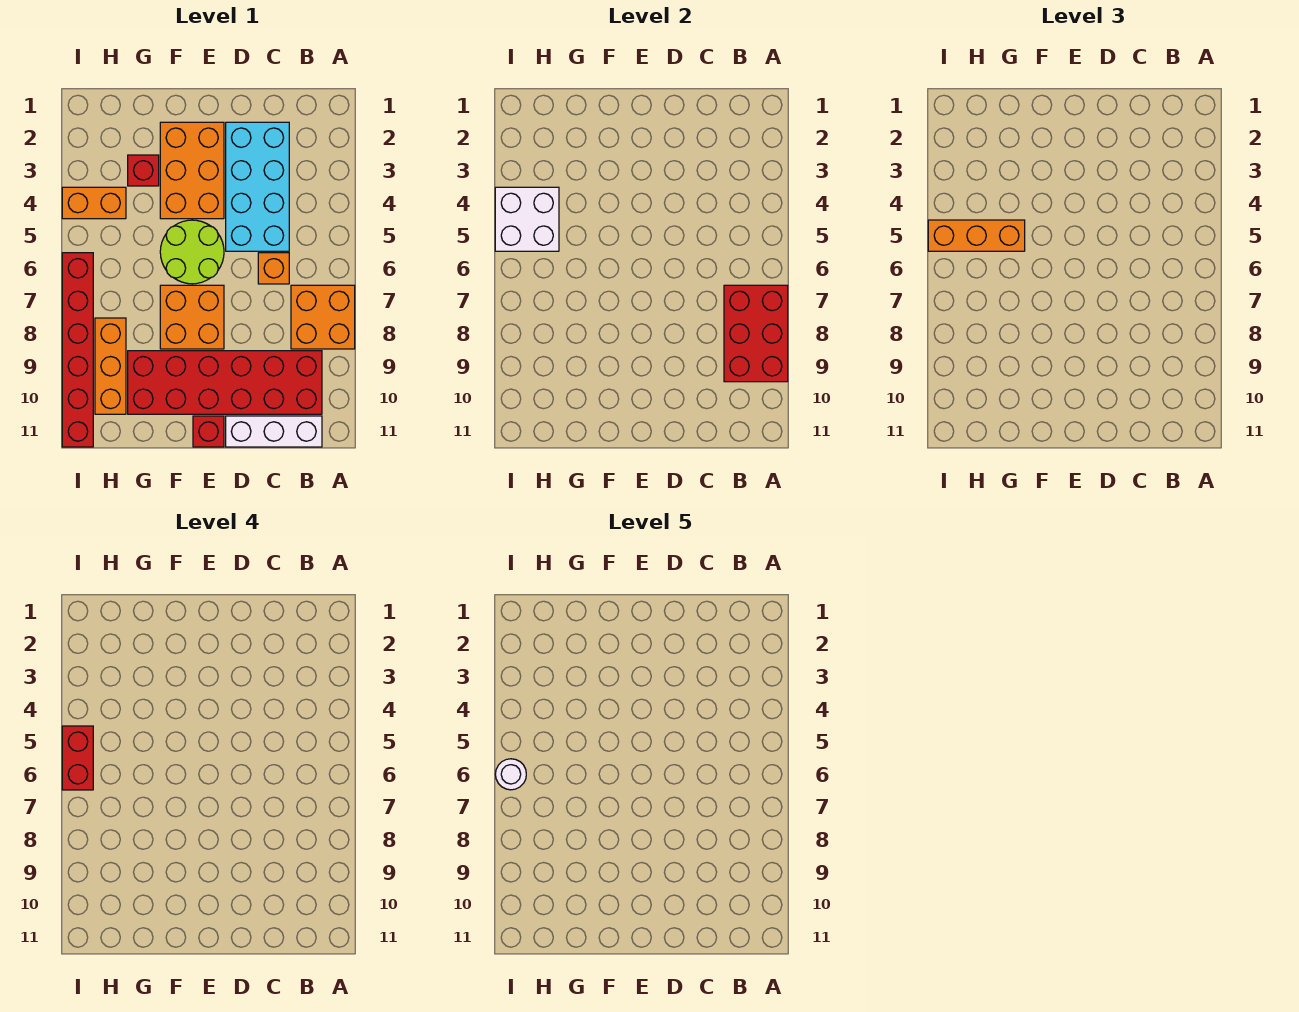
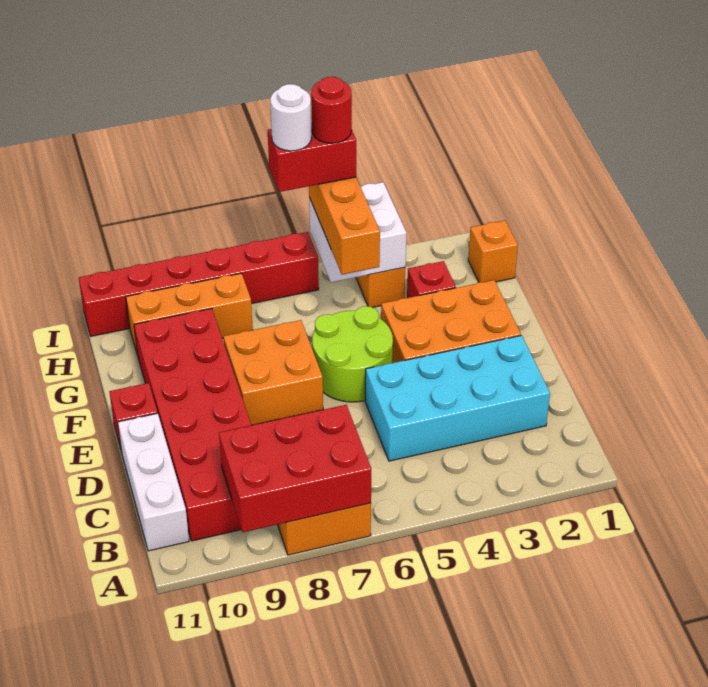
orange 1x1 brick [258,253,289,284] -> orange 1x1 brick moved to [468,220,518,282]
none -> red 1x1 round brick [311,77,352,143]

